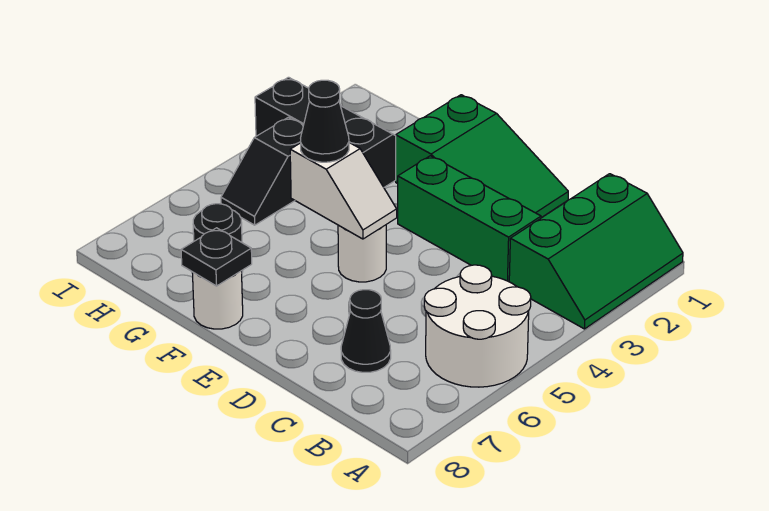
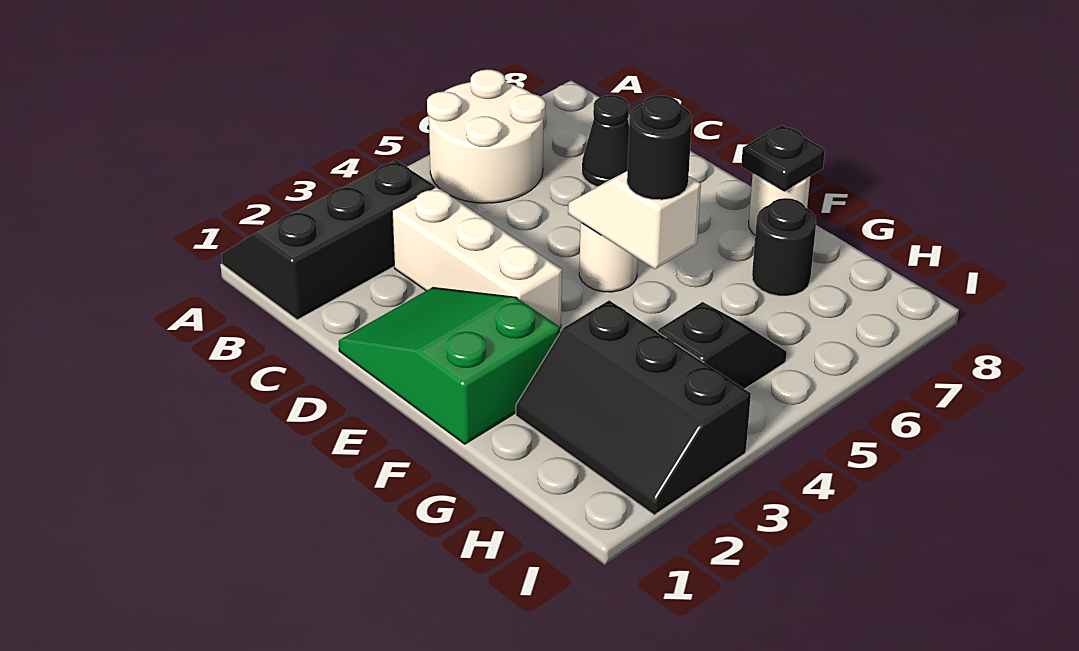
green 2x3 slope [509,174,683,329] -> black 2x3 slope [221,160,435,320]
green 1x3 brick [398,156,541,282] -> white 1x3 brick [392,187,562,328]
black 1x1 cone [301,80,349,162] -> black 1x1 round brick [627,95,692,200]

